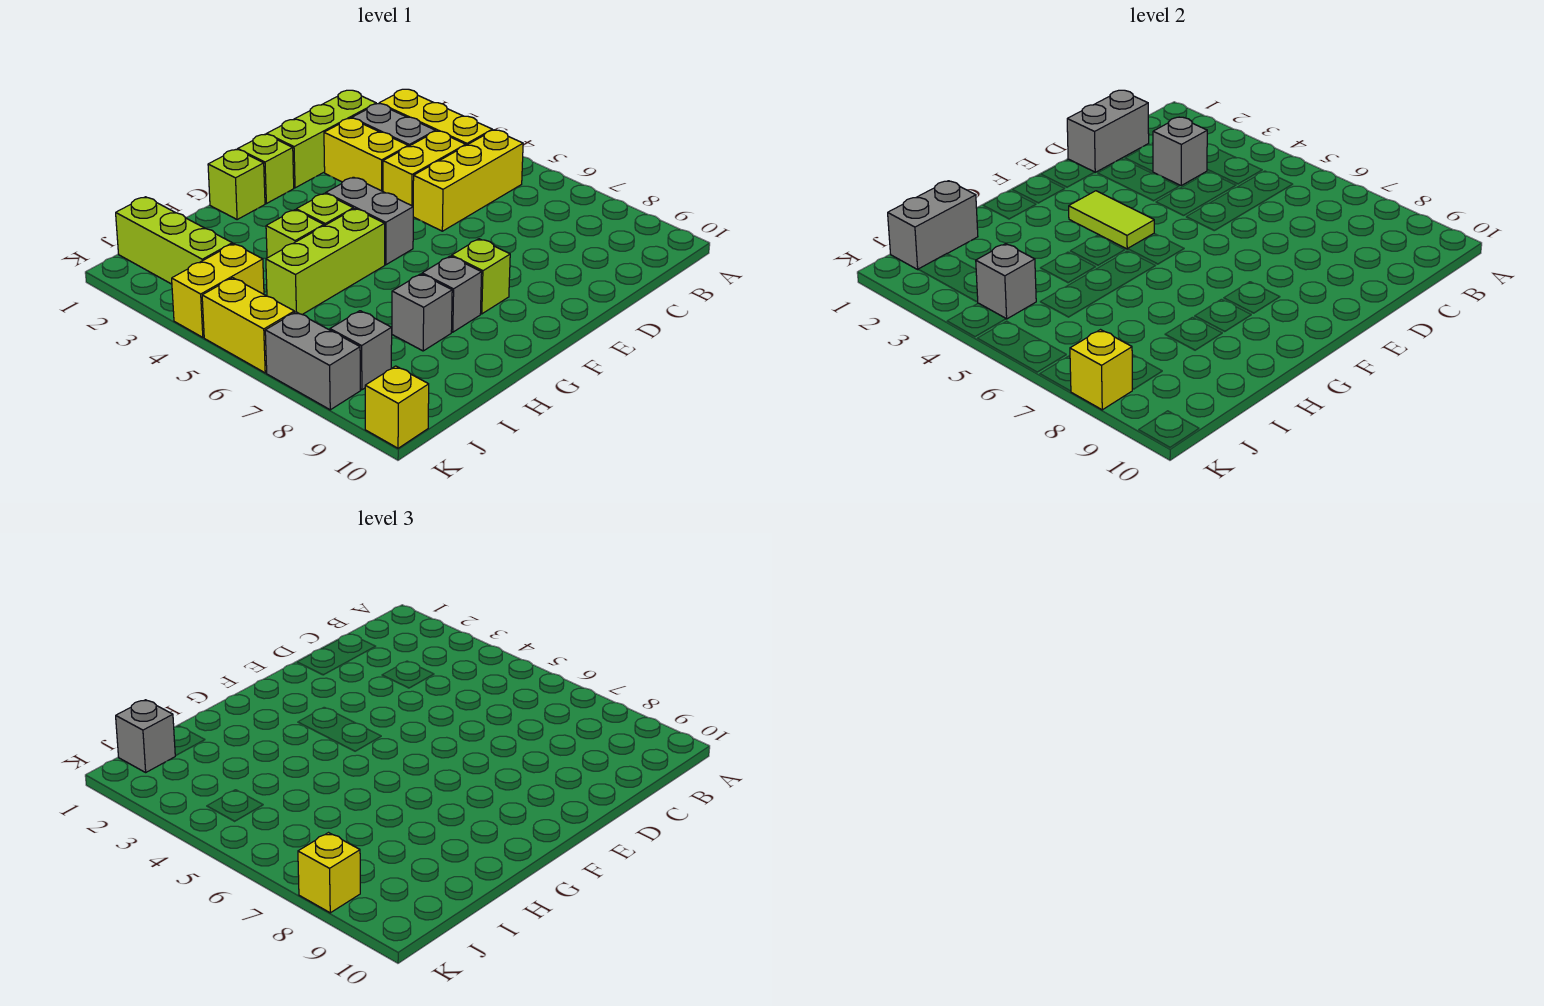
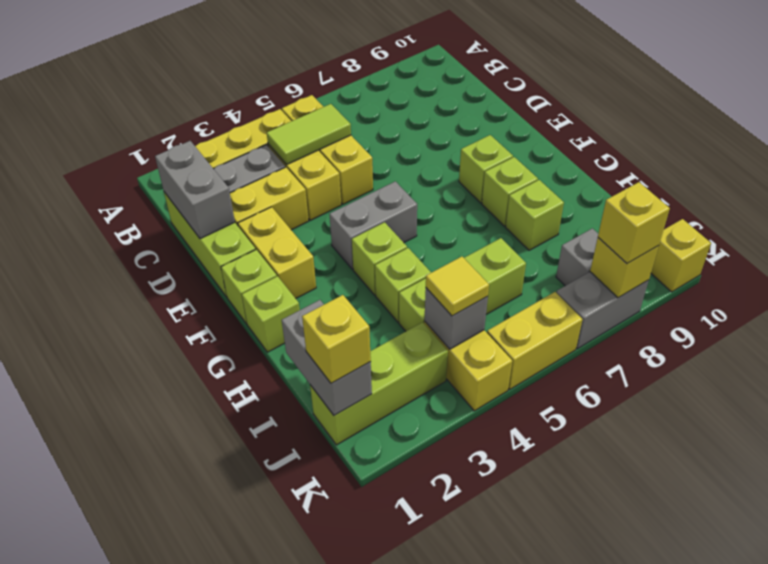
grey 1x1 brick [1153,117,1207,185] -> none
none -> yellow 1x2 brick [238,207,316,299]
lime 1x2 tile [1069,191,1154,249] -> lime 1x2 tile moved to [267,104,351,165]
lime 1x3 brick [266,209,385,315] -> lime 1x3 brick turned to [399,238,526,331]
grey 1x1 brick [422,256,482,332] -> lime 1x1 brick [482,157,538,226]
grey 1x1 brick [392,274,452,351] -> lime 1x1 brick [506,180,564,250]
grey 1x1 brick [116,700,175,772] -> yellow 1x1 brick [302,295,371,383]
none -> yellow 1x1 tile [426,257,489,316]

